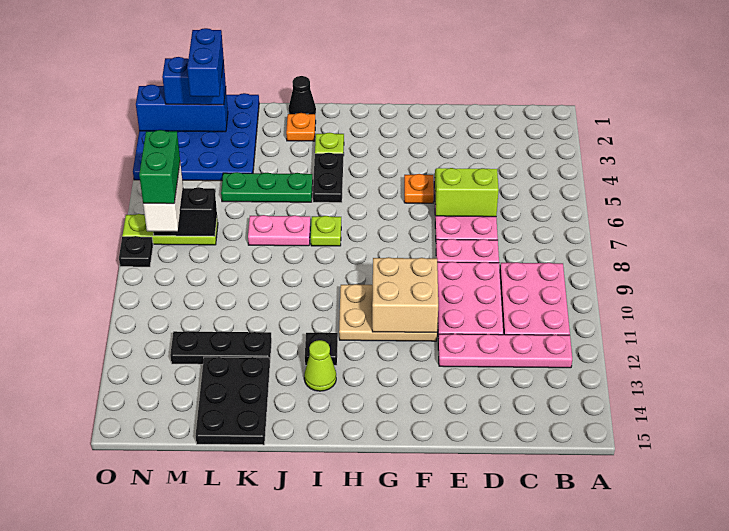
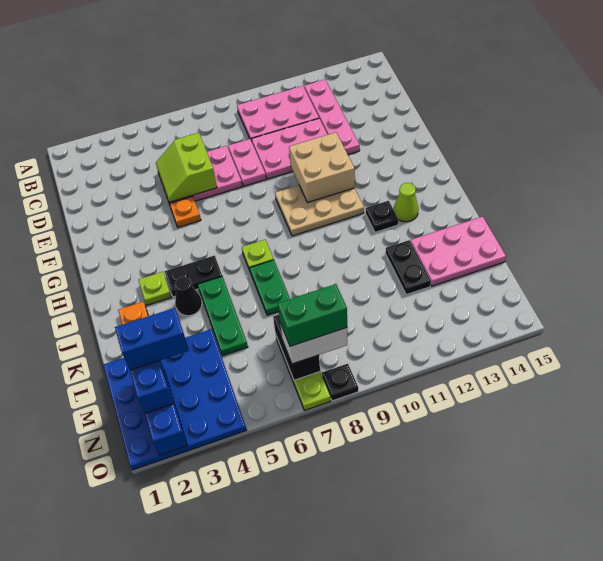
tan 2x3 plate [339,284,437,341] -> tan 2x3 plate turned to [275,185,364,236]
black 1x1 cone [288,76,316,114] -> black 1x1 cone moved to [175,277,202,316]
pink 1x2 plate [248,215,310,246] -> green 1x2 plate [250,260,290,315]
black 1x3 plate [170,331,272,364] -> black 1x2 plate [385,240,431,295]
black 2x3 plate [196,357,270,445] -> pink 2x3 plate [410,216,506,286]

